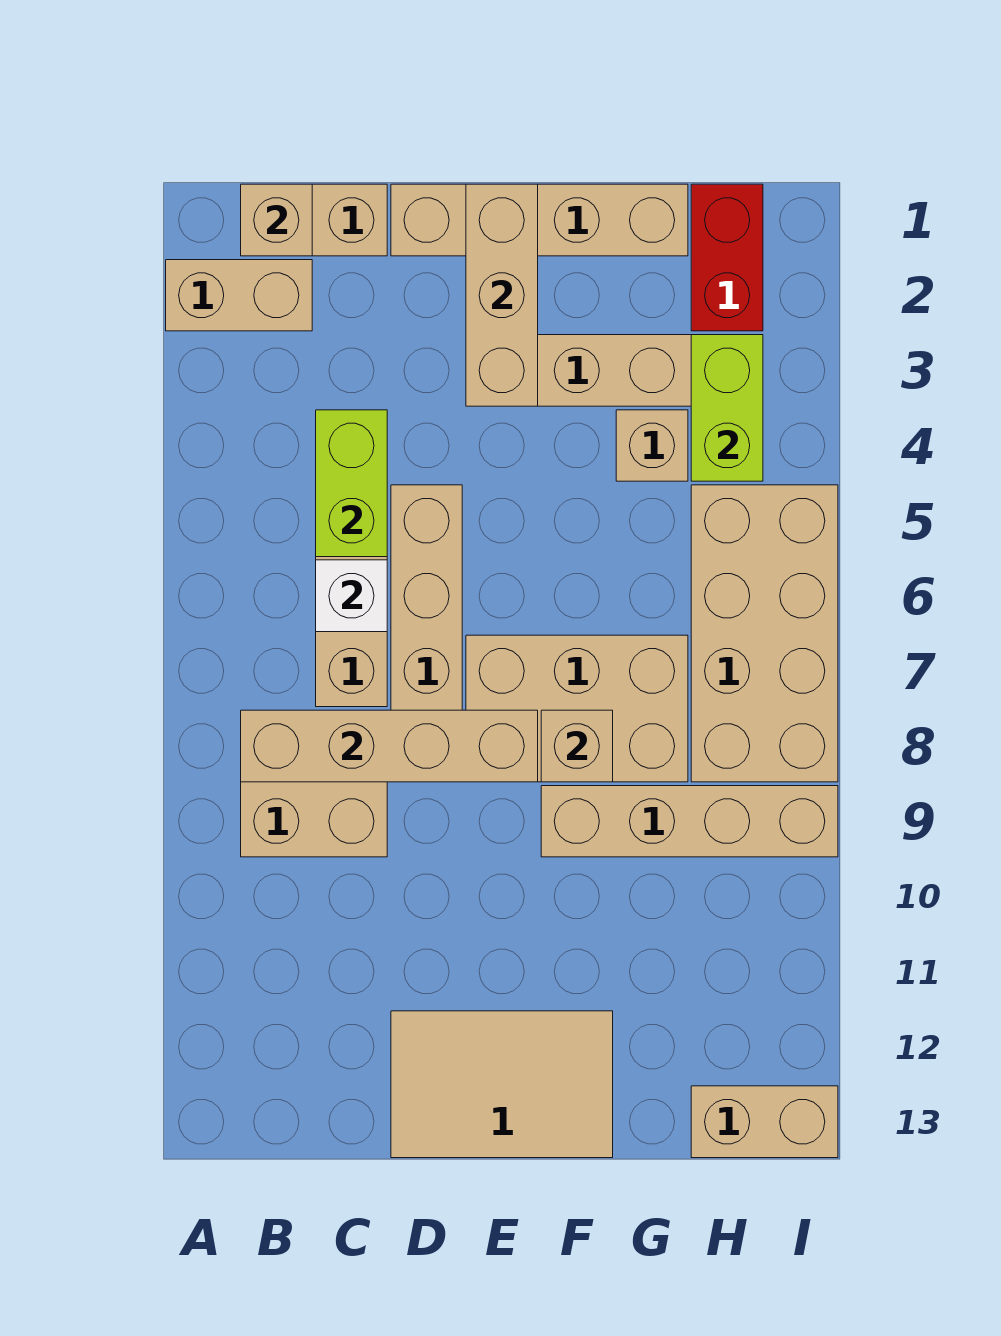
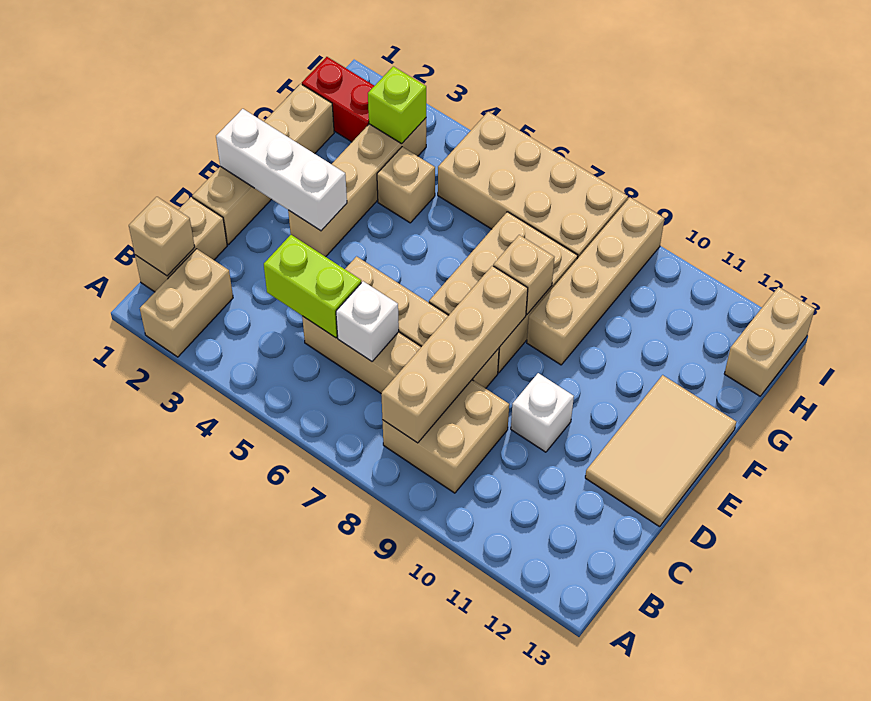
none -> white 1x1 brick [511,373,574,452]
tan 1x3 brick [466,184,538,406] -> white 1x3 brick [216,109,347,231]
lime 1x2 brick [691,335,763,481] -> lime 1x1 brick [368,66,426,144]

